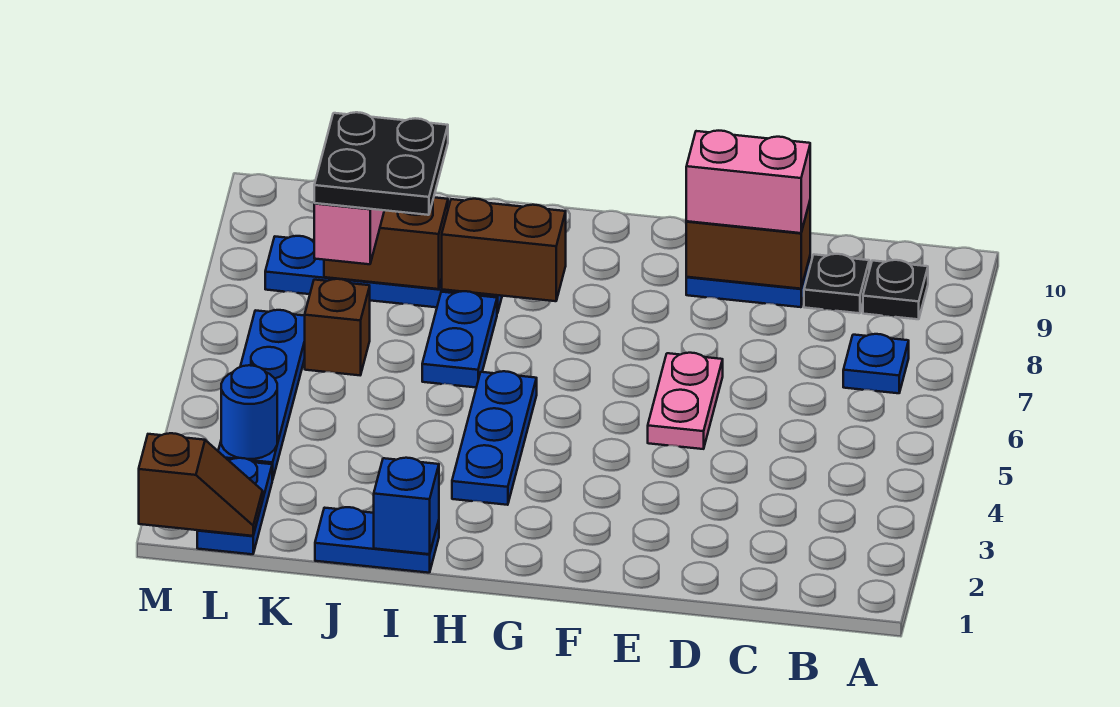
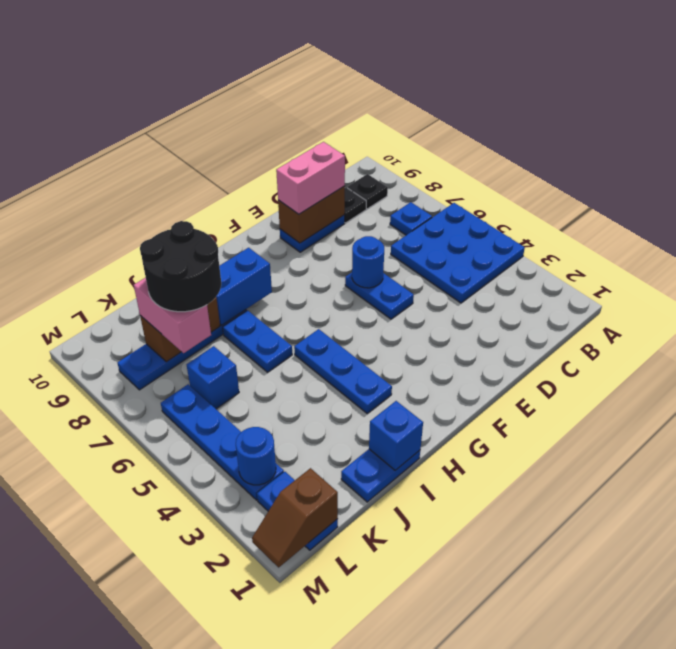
none -> blue 3x3 plate [391,203,525,303]
pink 1x2 plate [648,353,723,449] -> blue 1x2 plate [345,273,414,319]
none -> blue 1x1 round brick [352,236,384,288]
brown 1x2 brick [442,199,566,301] -> blue 1x2 brick [216,248,272,326]
black 2x2 plate [314,112,448,215] -> black 2x2 round brick [140,221,221,312]
brown 1x1 brick [305,279,370,375] -> blue 1x1 brick [187,346,239,409]
brown 1x2 slope [139,433,263,536] -> brown 1x2 slope turned to [252,468,338,567]

